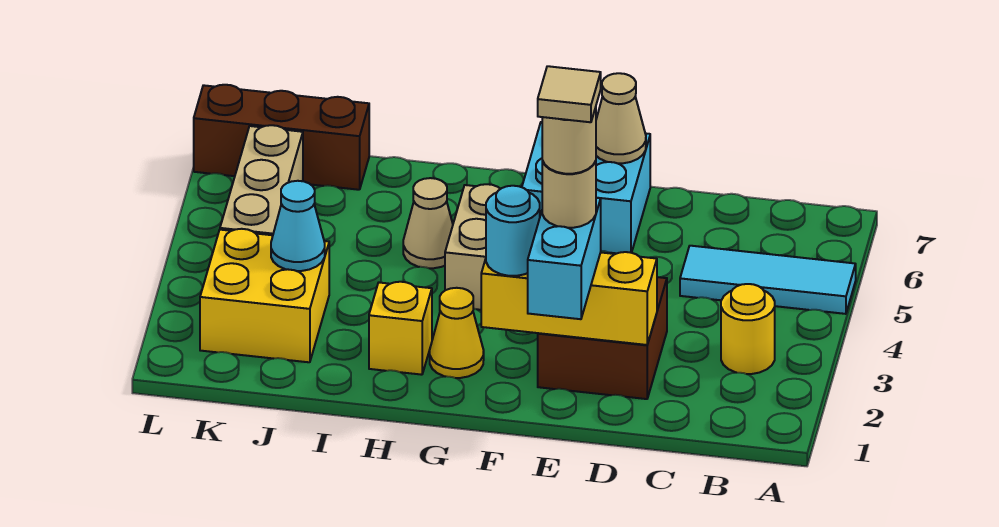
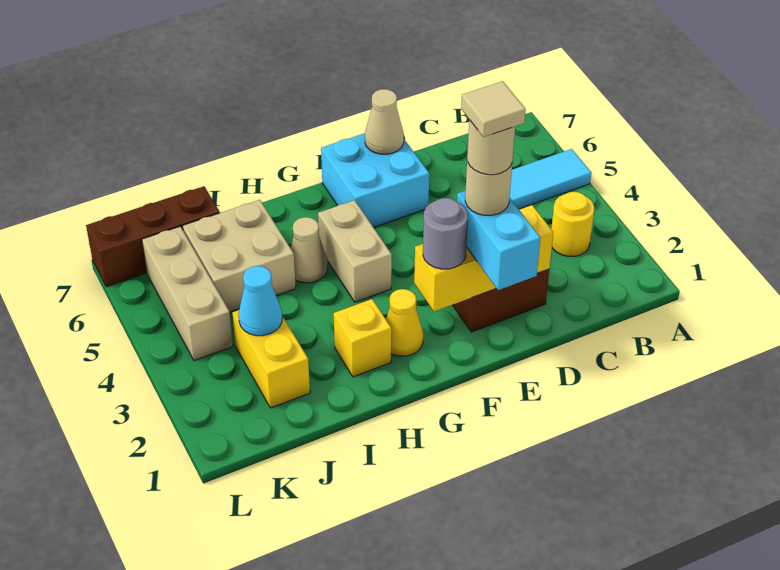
cyan 1x1 round brick [486,186,540,276] -> grey 1x1 round brick [423,198,468,269]
none -> tan 2x2 brick [183,200,296,312]
yellow 2x2 brick [200,229,329,362] -> yellow 1x2 brick [233,310,310,408]

